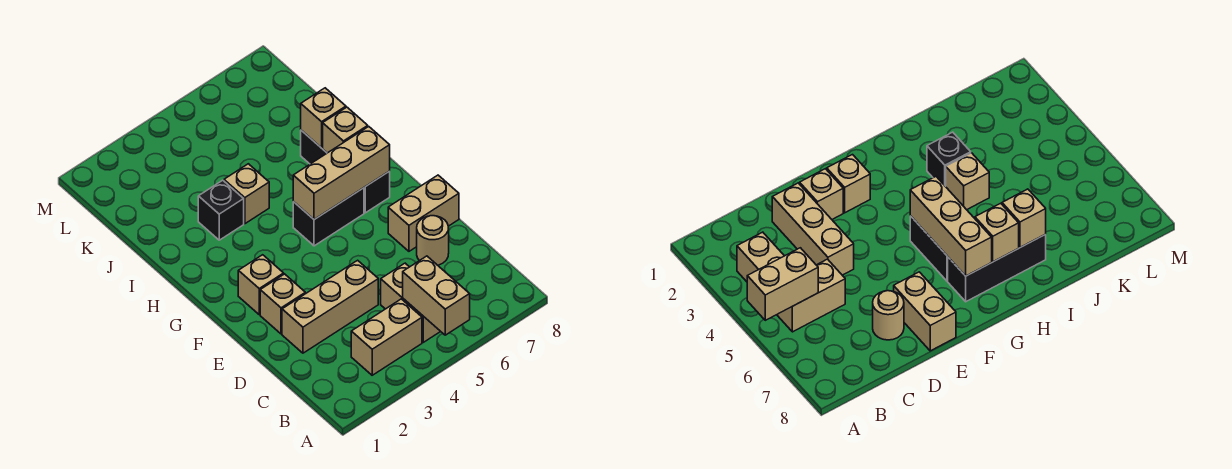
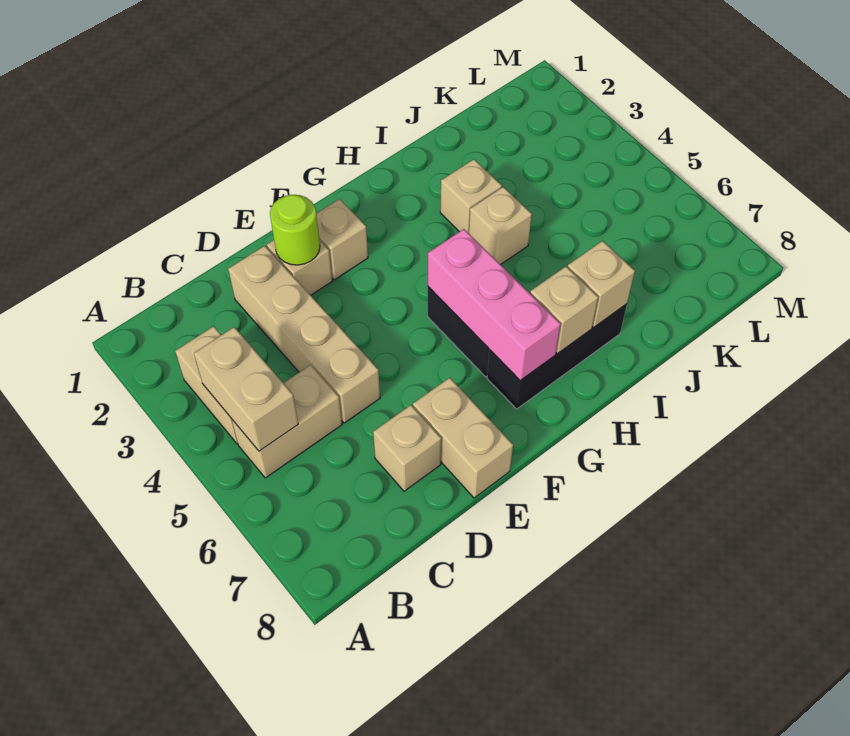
tan 1x2 brick [403,256,470,335] -> tan 1x2 brick turned to [194,327,298,451]
tan 1x3 brick [282,260,378,353] -> tan 1x4 brick [228,246,380,423]
tan 1x1 round brick [417,216,449,265] -> tan 1x1 brick [373,405,441,491]
none -> lime 1x1 round brick [270,195,320,265]
tan 1x3 brick [293,127,390,219] -> pink 1x3 brick [428,229,561,380]
black 1x1 brick [198,180,244,240] -> tan 1x1 brick [440,159,502,233]

